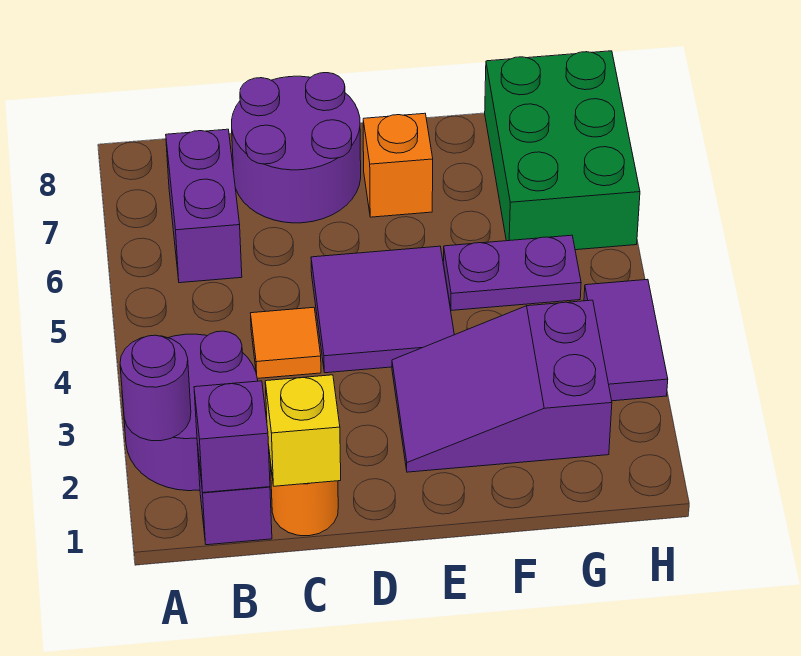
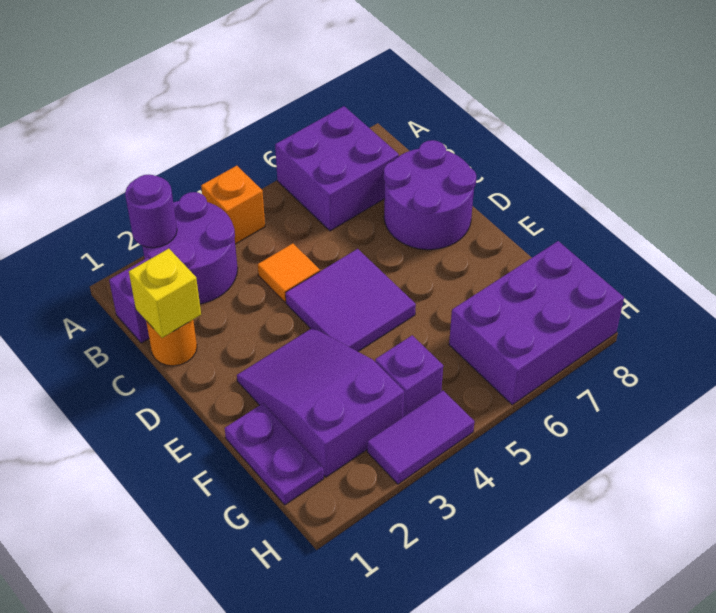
purple 1x1 brick [194,381,270,493] -> purple 1x1 brick moved to [375,335,443,417]
purple 1x2 brick [166,129,242,283] -> purple 2x2 brick [275,106,399,231]
orange 1x1 brick [363,113,433,217] -> orange 1x1 brick moved to [201,166,265,244]
purple 1x2 plate [443,235,581,311] -> purple 1x2 plate moved to [225,403,324,505]
green 2x3 brick [485,51,640,250] -> purple 2x3 brick [449,241,624,405]

